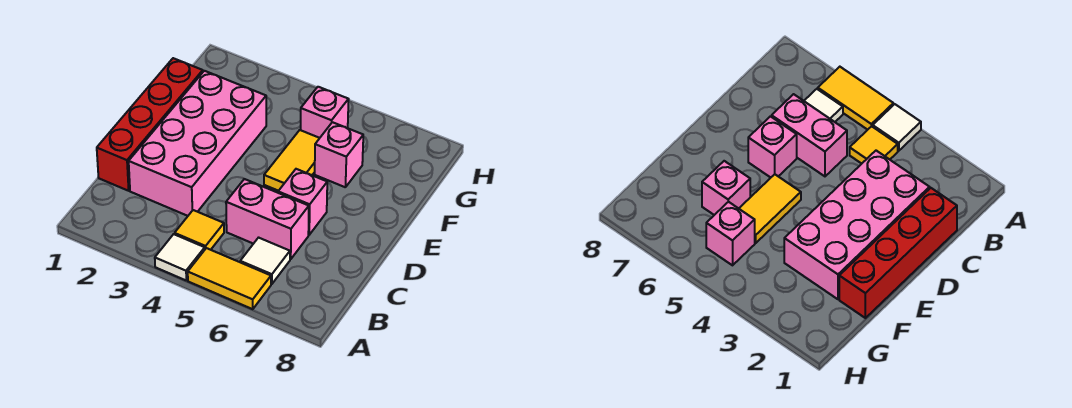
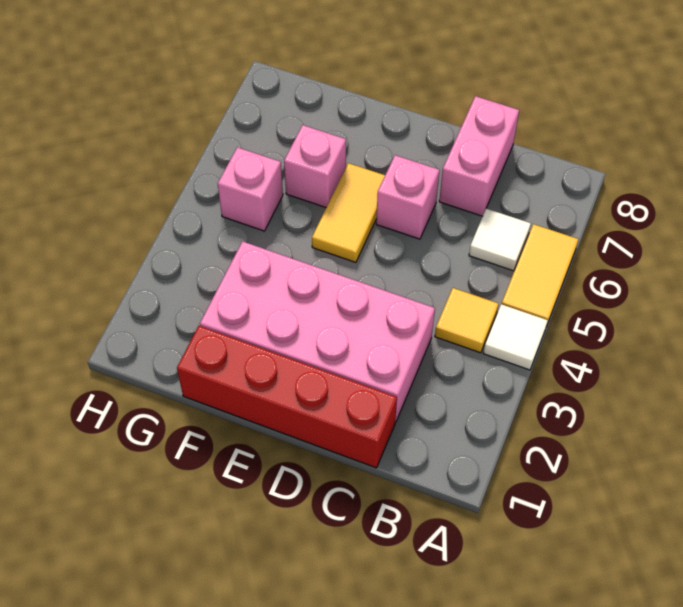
pink 1x2 brick [226,179,309,259] -> pink 1x2 brick moved to [439,96,519,216]
yellow 1x2 tile [264,130,319,191] -> yellow 1x2 tile turned to [312,163,385,262]

